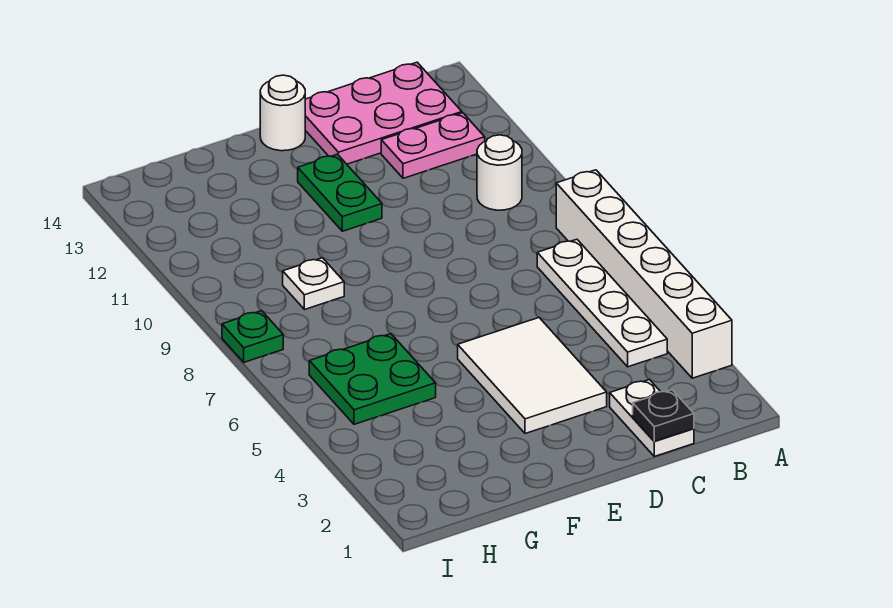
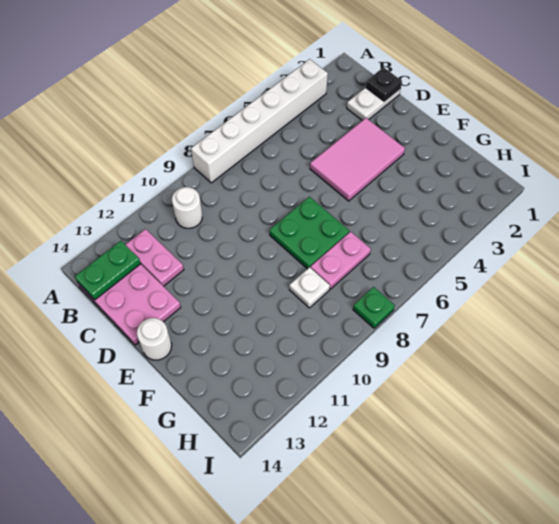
white 1x4 plate [537,239,667,367] -> none
white 2x3 tile [458,318,607,434] -> pink 2x3 tile [310,118,405,201]
green 1x2 plate [298,154,382,231] -> green 1x2 plate moved to [75,241,141,300]
green 2x2 plate [309,334,436,424] -> green 2x2 plate moved to [270,197,349,269]
none -> pink 1x2 plate [311,232,371,289]

